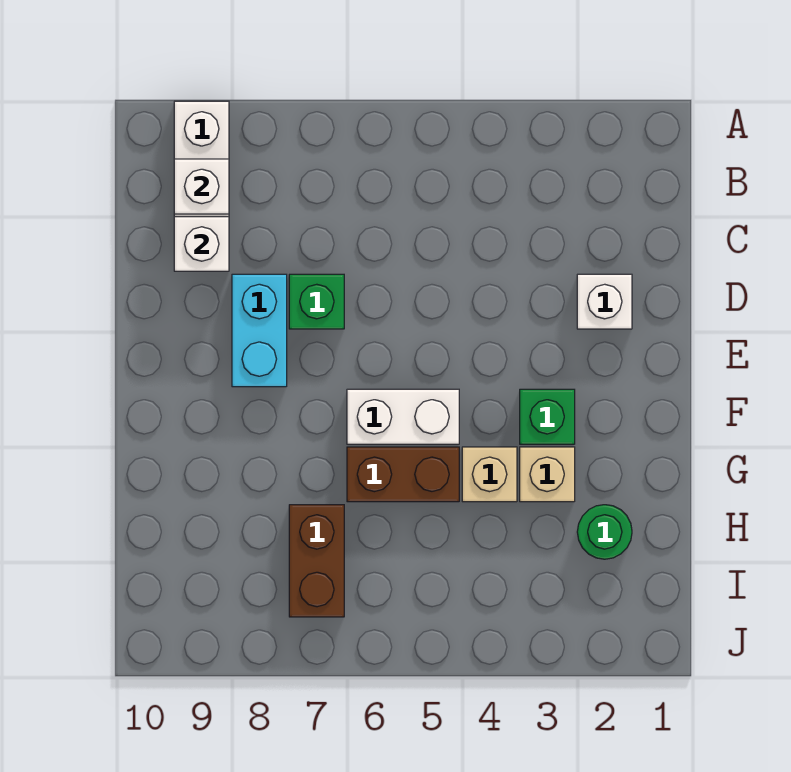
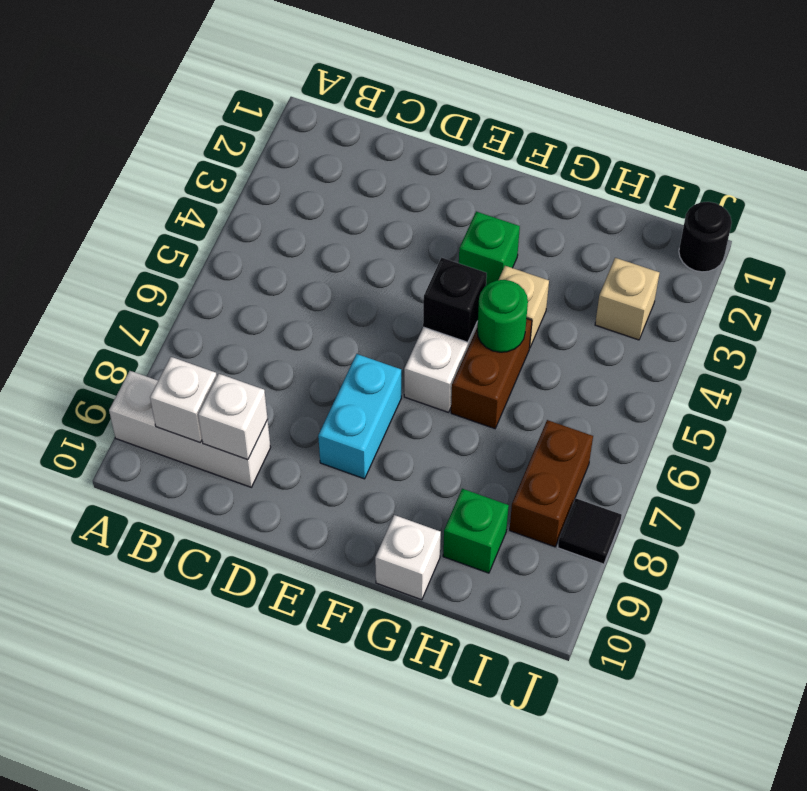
white 1x1 brick [577,274,632,329] -> white 1x1 brick moved to [375,515,441,600]
green 1x1 brick [289,274,344,329] -> green 1x1 brick moved to [443,489,509,573]
cyan 1x2 brick [232,274,287,387] -> cyan 1x2 brick turned to [318,354,401,479]
none -> black 1x1 brick [423,258,487,342]
tan 1x1 brick [520,447,575,502] -> tan 1x1 brick moved to [595,258,659,340]
green 1x1 round brick [577,505,632,559] -> green 1x1 round brick moved to [477,280,528,352]
brown 1x2 brick [289,505,344,617] -> brown 1x2 brick turned to [510,420,593,547]
none -> black 1x1 round brick [679,202,732,272]
none -> black 1x1 tile [558,498,622,564]

